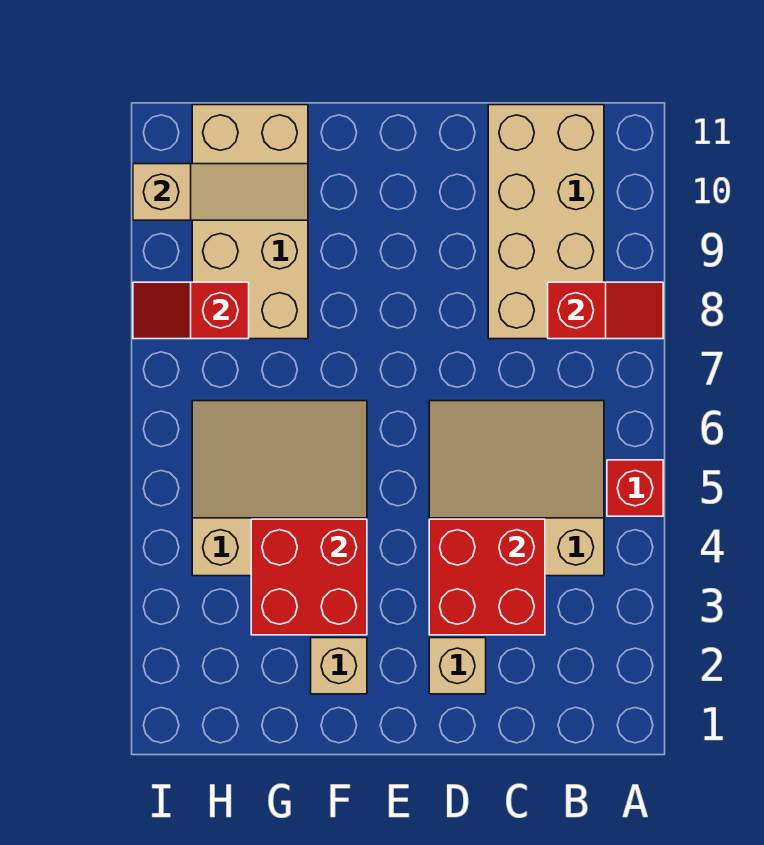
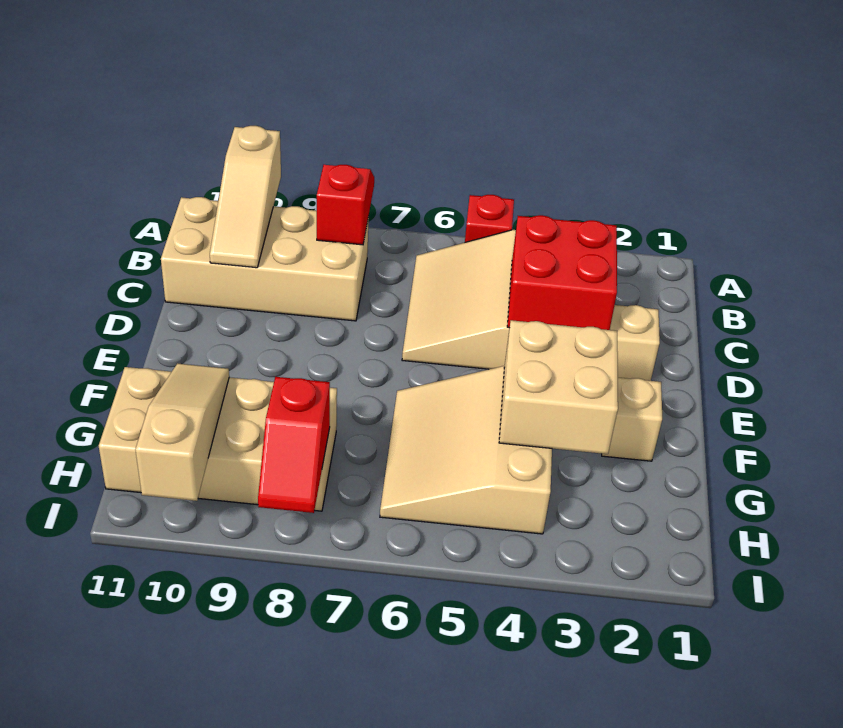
none -> tan 1x3 slope [210,126,281,268]
red 2x2 brick [251,519,367,635] -> tan 2x2 brick [499,320,618,454]

